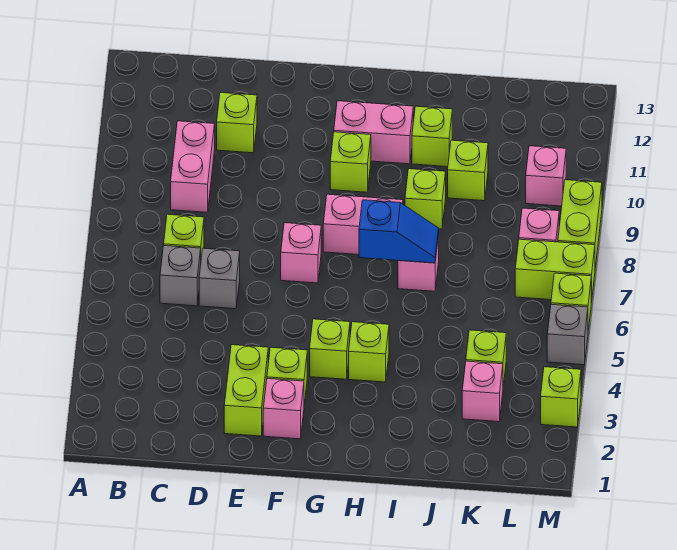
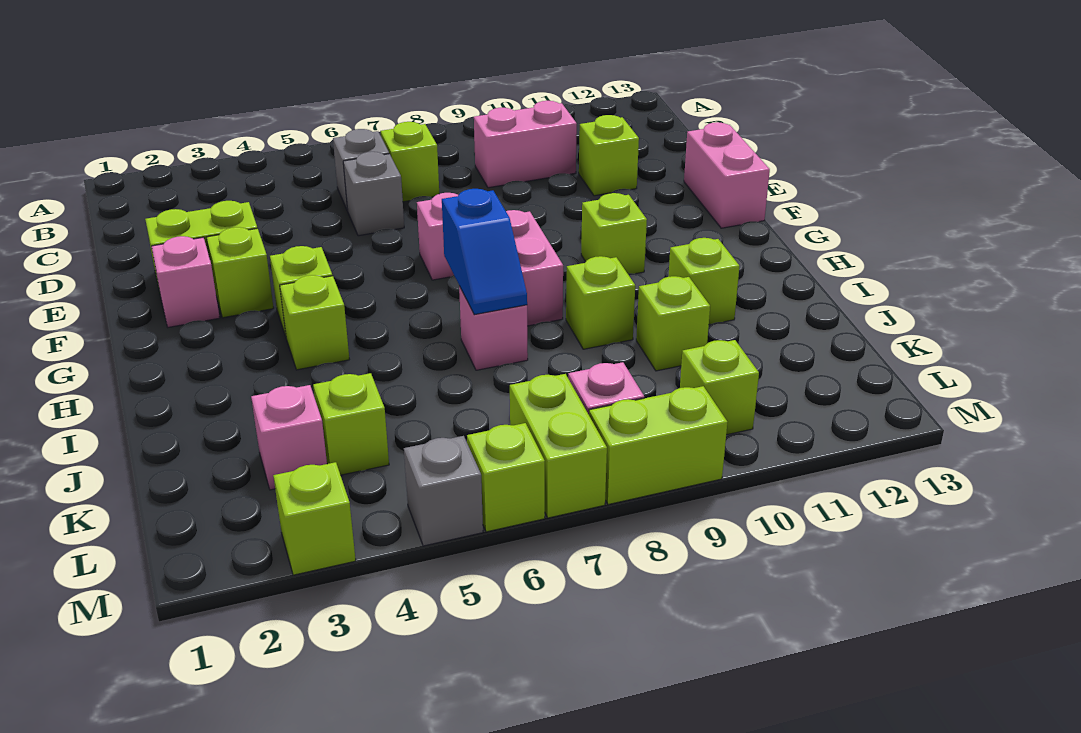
pink 1x2 brick [334,101,413,164] -> pink 1x2 brick moved to [684,122,770,228]
pink 1x1 brick [526,146,566,206] -> lime 1x1 brick [680,340,759,435]

